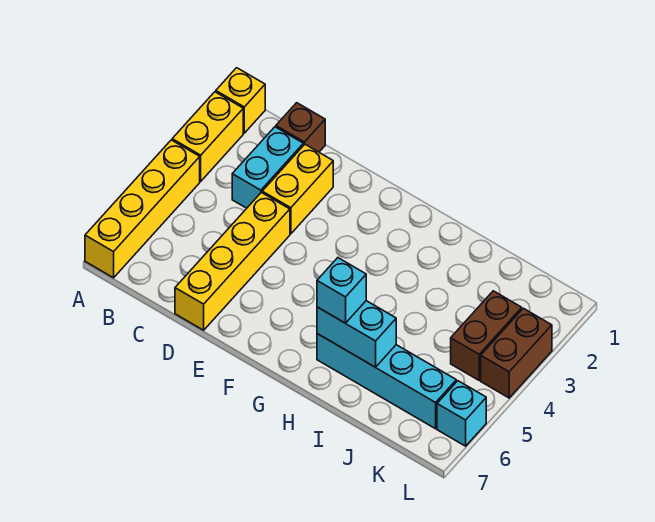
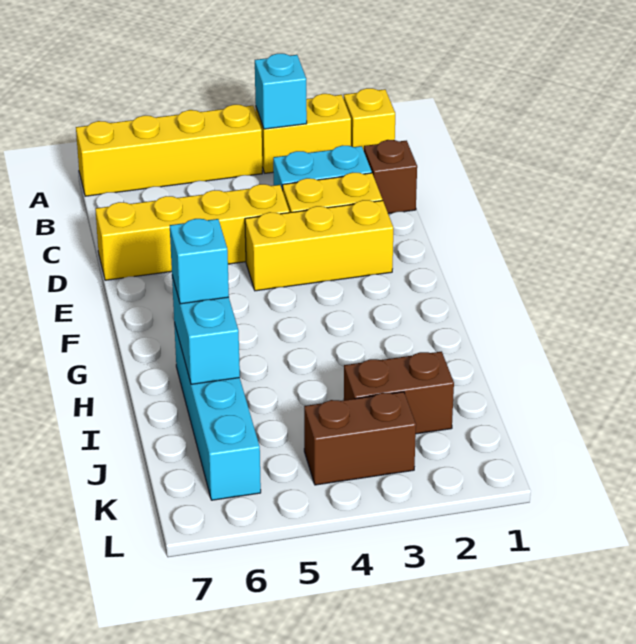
none -> yellow 1x3 brick [245,200,393,291]
brown 1x2 brick [481,308,552,398] -> brown 1x2 brick moved to [344,352,454,434]
cyan 1x1 brick [437,381,486,446] -> cyan 1x1 brick moved to [255,54,307,129]

